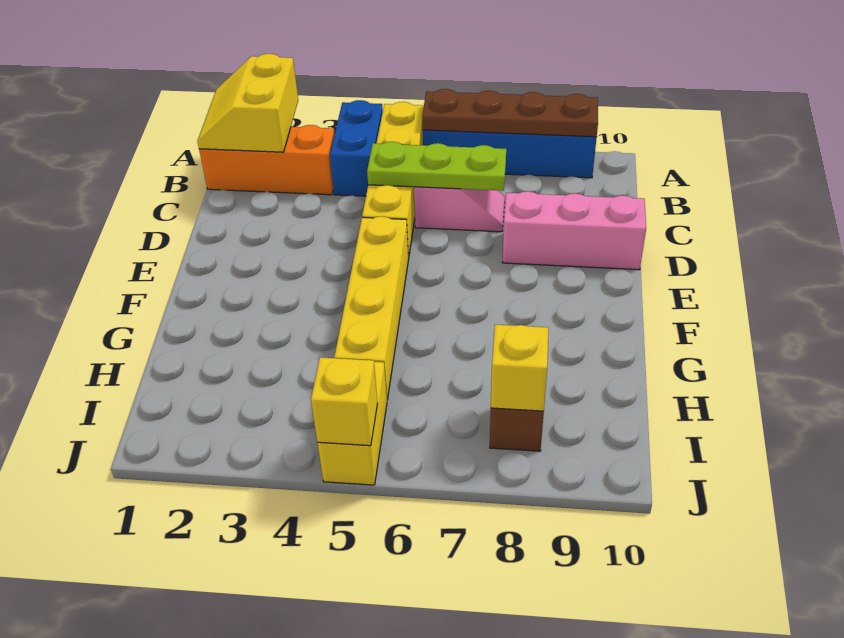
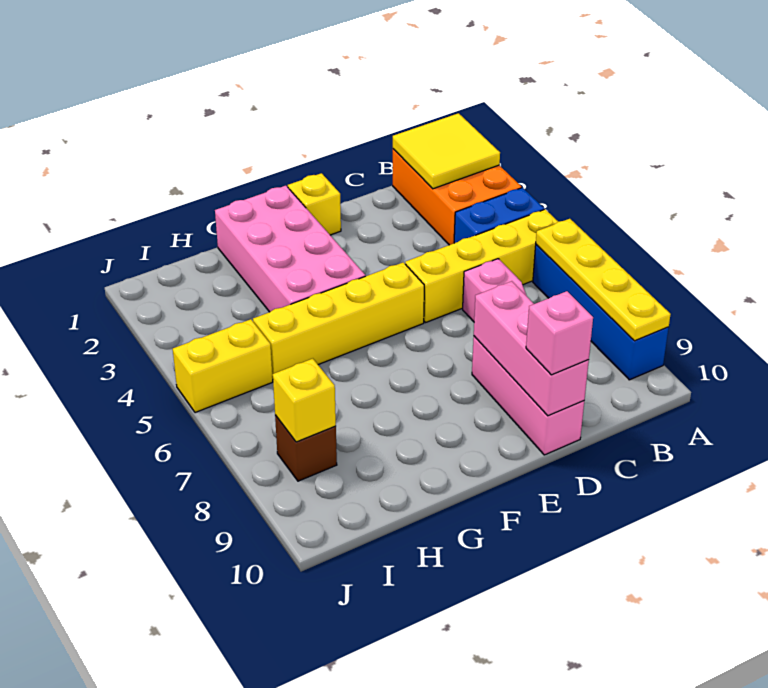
yellow 2x2 slope [197,54,298,152] -> yellow 2x2 tile [393,113,500,189]
brown 1x4 plate [422,89,598,137] -> yellow 1x4 plate [536,219,671,341]
orange 1x3 brick [199,125,335,195] -> orange 2x3 brick [393,149,521,245]
lime 1x3 plate [367,142,506,191] -> none
none -> pink 1x3 brick [474,281,589,416]
none -> pink 1x1 brick [526,291,593,375]
none -> pink 2x4 brick [215,186,365,312]
yellow 1x1 brick [311,357,378,446] -> yellow 1x1 brick moved to [288,173,341,235]

